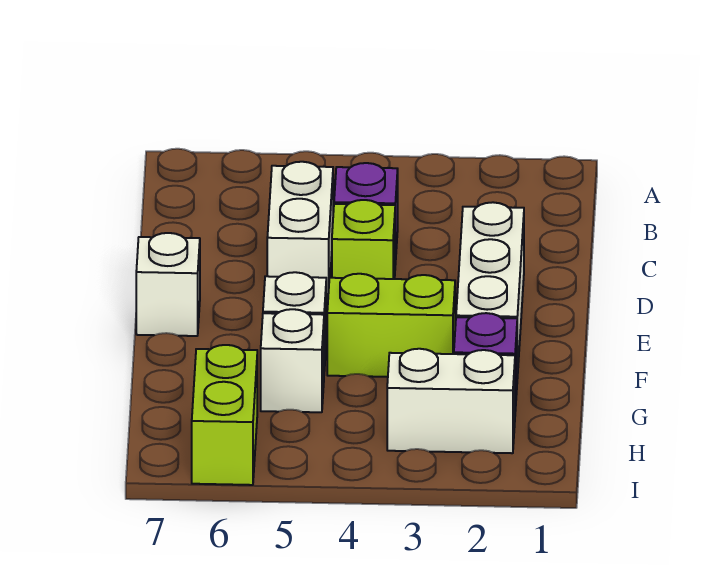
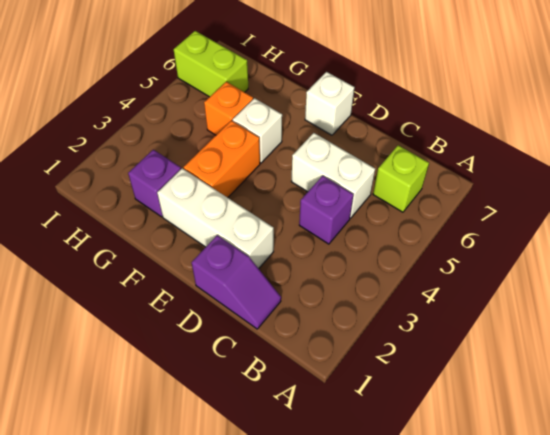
none -> purple 1x2 slope [192,235,281,329]
lime 1x1 brick [332,200,395,279] -> lime 1x1 brick moved to [373,145,429,212]
lime 1x2 brick [327,274,455,377] -> orange 1x2 brick [183,121,260,198]
white 1x1 brick [261,309,324,412] -> orange 1x1 brick [204,82,253,135]
white 1x2 brick [387,349,515,453] -> none

